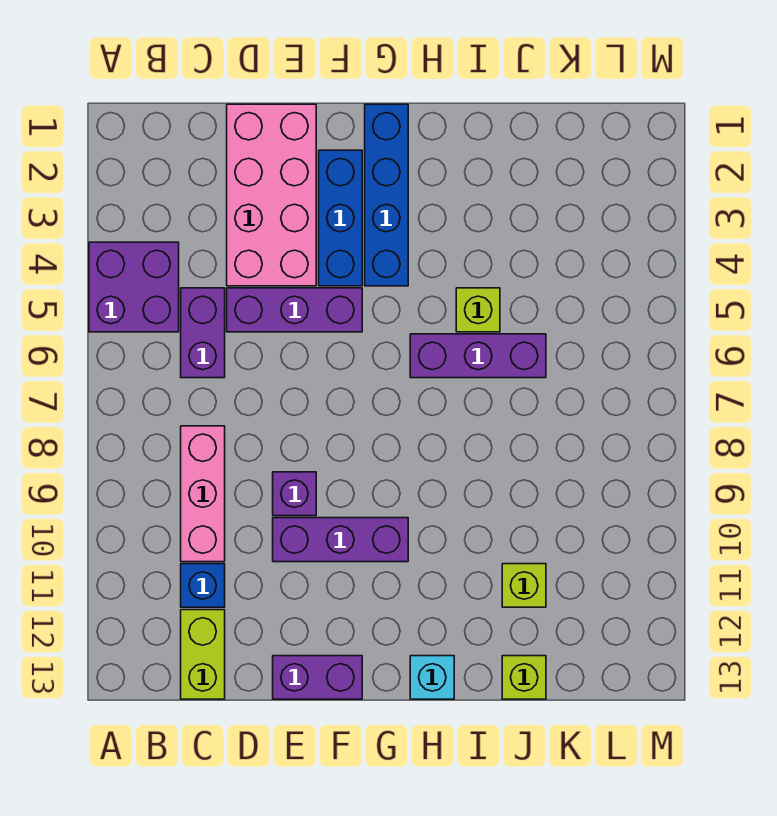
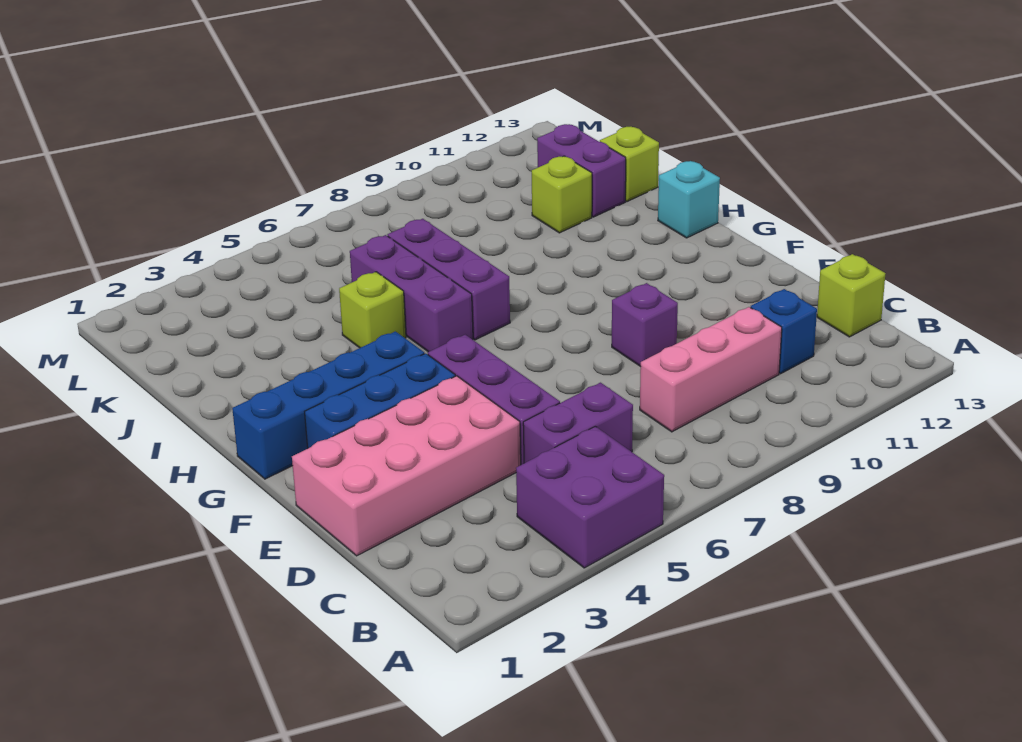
lime 1x2 brick [181,610,225,699] -> lime 1x1 brick [817,254,885,337]
purple 1x3 brick [273,518,408,562] -> purple 1x3 brick moved to [388,219,510,340]
purple 1x2 brick [273,656,362,699] -> purple 1x2 brick moved to [537,124,626,217]

